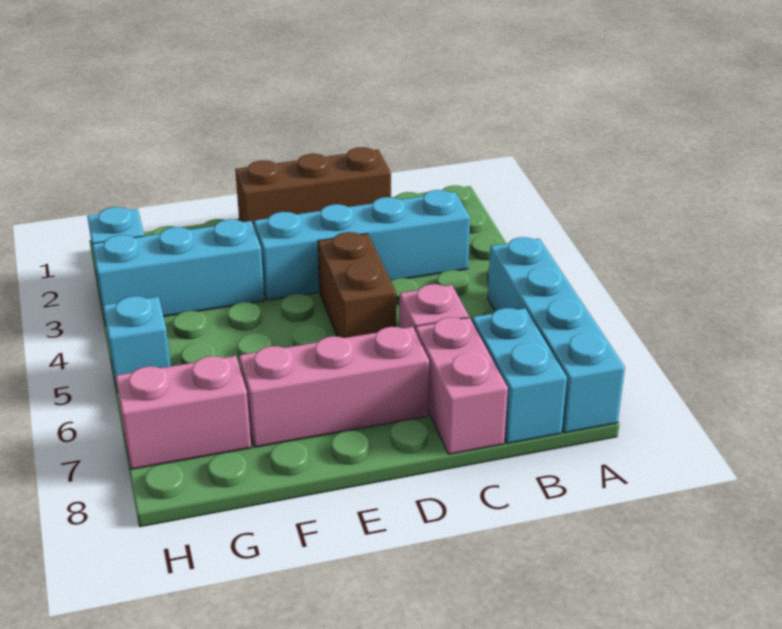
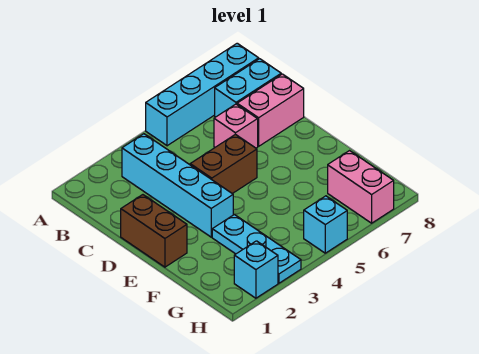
brown 1x3 brick [235,147,391,227] -> brown 1x2 brick [121,195,187,267]
pink 1x3 brick [239,327,429,447] -> none
cyan 1x3 brick [92,219,265,325] -> cyan 1x3 plate [212,215,301,283]

